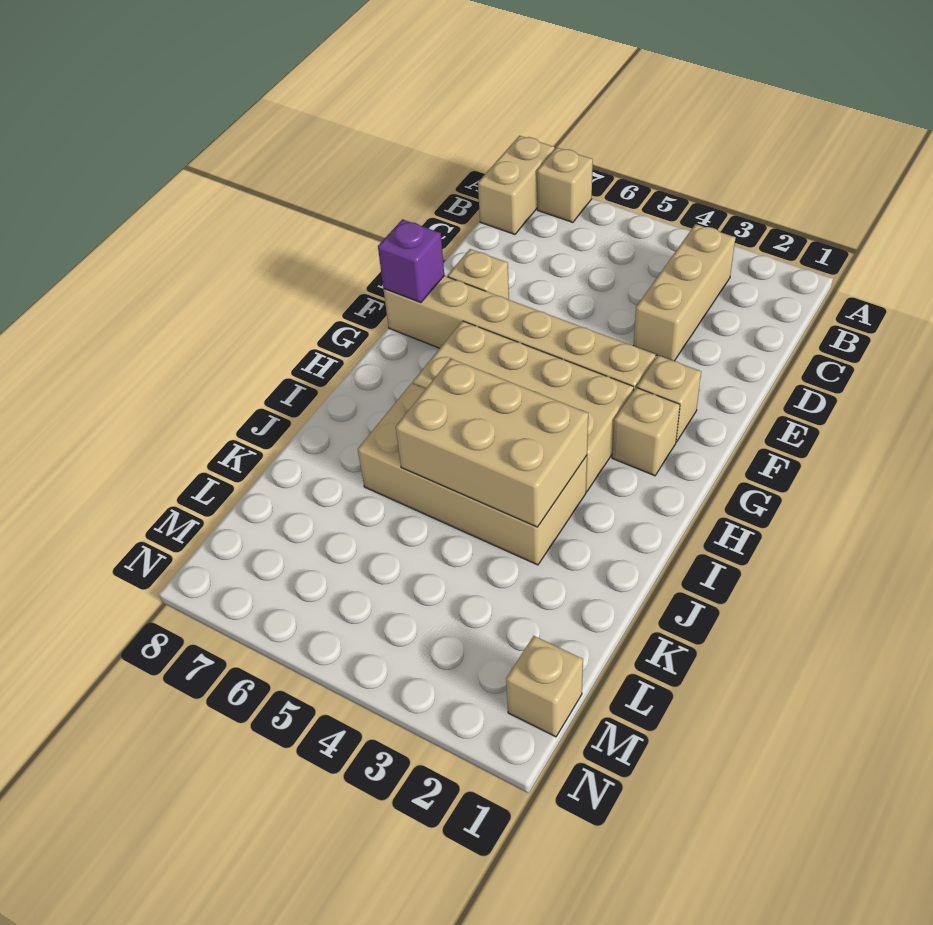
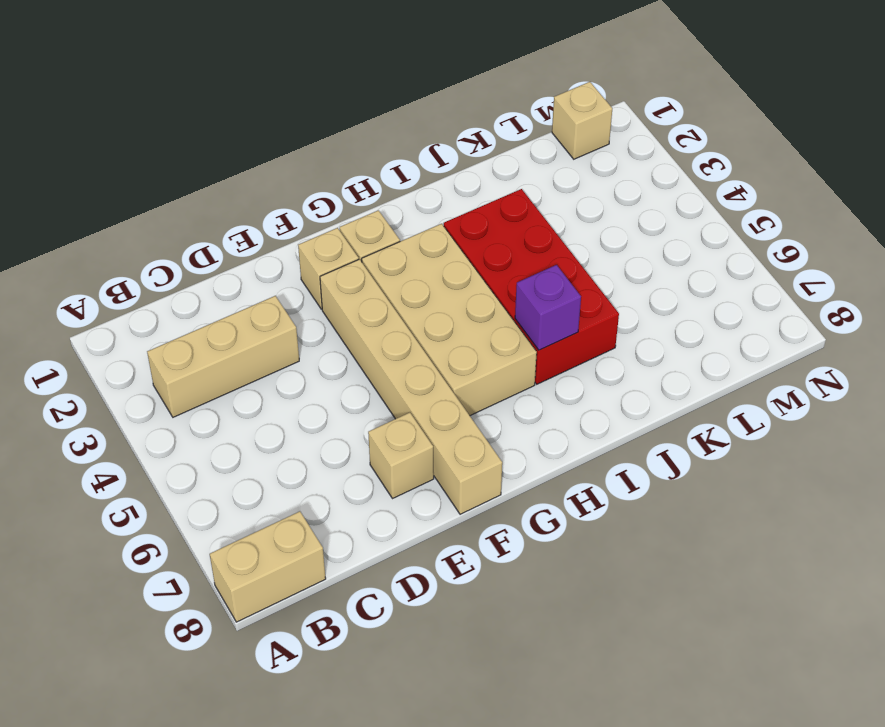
tan 1x1 brick [537,148,593,222] -> none
purple 1x1 brick [378,219,444,303] -> purple 1x1 brick moved to [515,265,581,350]
tan 2x4 brick [358,383,587,565] -> red 2x4 brick [444,189,619,384]
tan 2x3 brick [396,359,588,527] -> none

